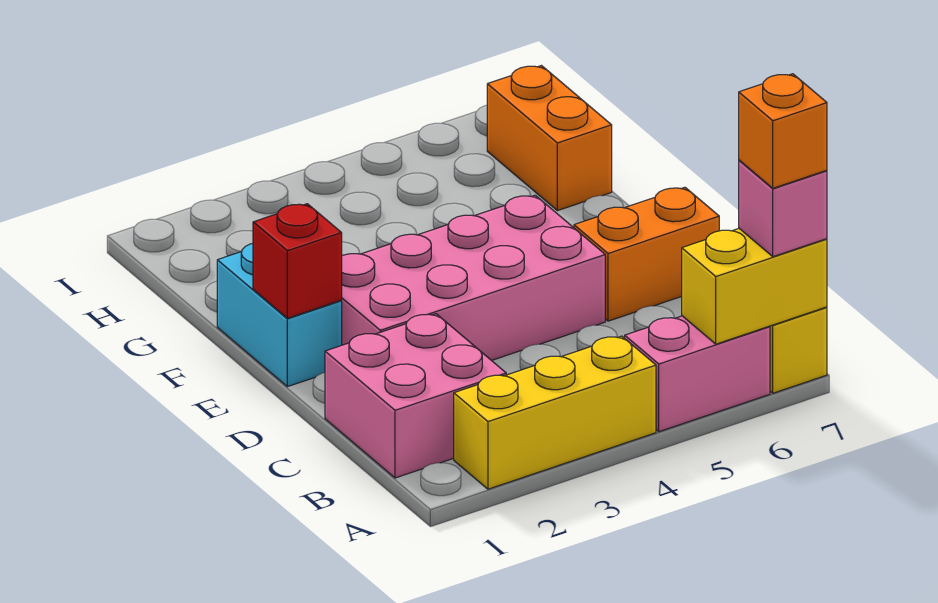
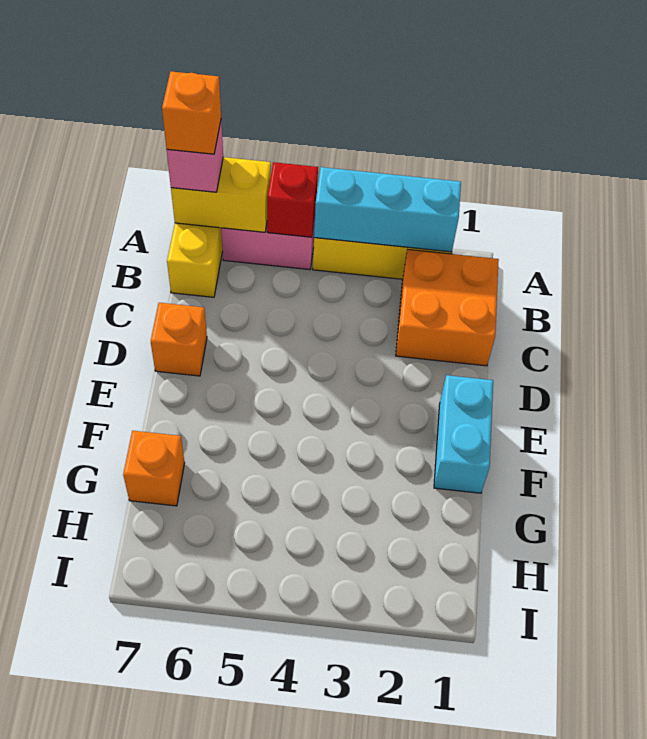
none -> cyan 1x3 brick [314,167,461,252]
pink 2x2 brick [325,314,506,478] -> orange 2x2 brick [396,249,499,366]
pink 2x4 brick [341,195,605,361] -> none
orange 1x2 brick [574,187,719,321] -> orange 1x1 brick [151,303,207,376]
red 1x1 brick [253,204,342,318] -> red 1x1 brick moved to [267,162,318,237]
orange 1x2 brick [487,66,612,211] -> orange 1x1 brick [123,431,185,506]

